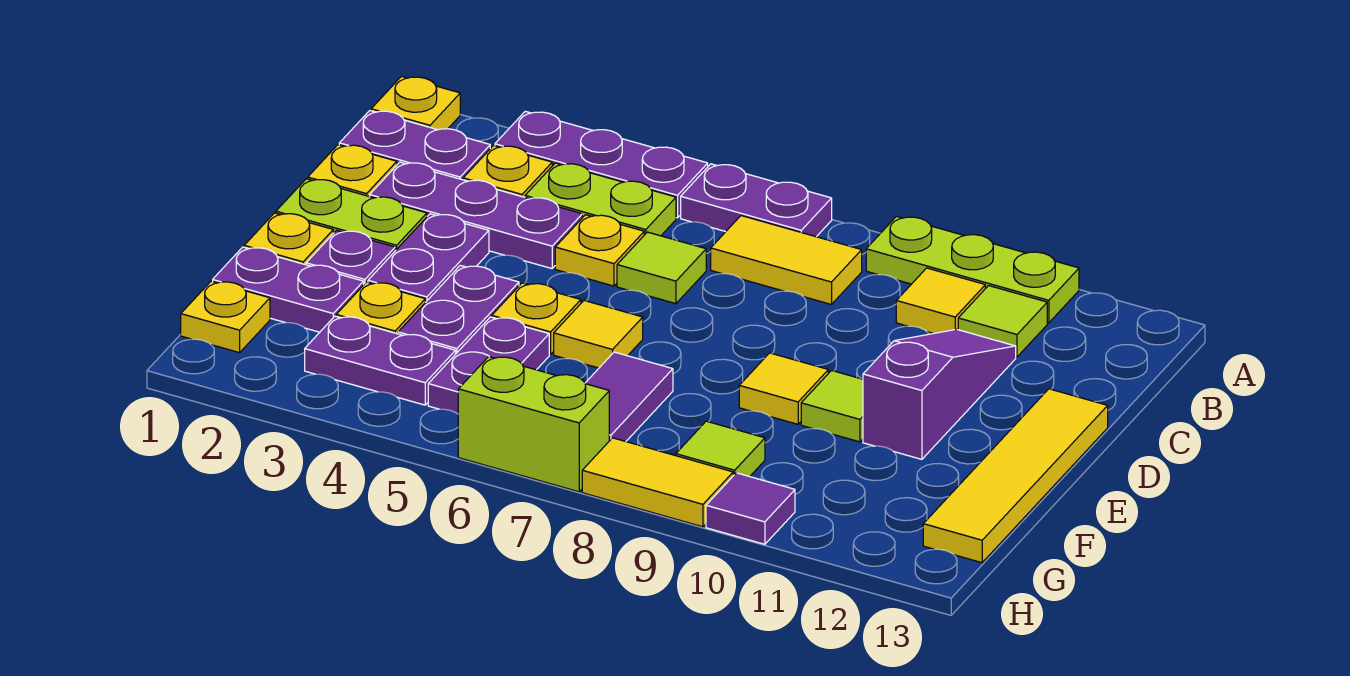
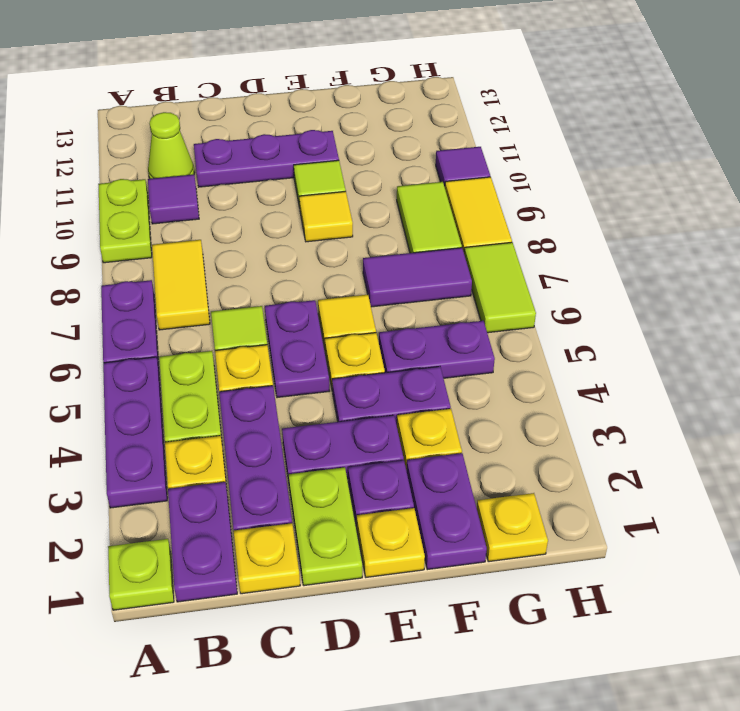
yellow 1x1 plate [371,76,460,130] -> lime 1x1 plate [108,539,174,610]
lime 1x3 plate [866,216,1079,323] -> lime 1x2 plate [98,179,152,263]
yellow 1x1 tile [896,268,985,333] -> purple 1x1 tile [148,175,199,224]
lime 1x1 tile [958,286,1047,357] -> lime 1x1 cone [148,112,195,179]
purple 1x3 slope [863,329,1016,459] -> purple 1x3 plate [194,130,339,187]
yellow 1x4 tile [923,389,1108,563] -> none
purple 1x2 plate [305,316,456,405] -> purple 1x2 plate moved to [265,300,330,398]
lime 1x1 tile [676,421,765,477] -> lime 1x2 tile [397,182,462,253]
lime 1x2 brick [458,357,609,492] -> lime 1x2 tile [464,242,536,333]

